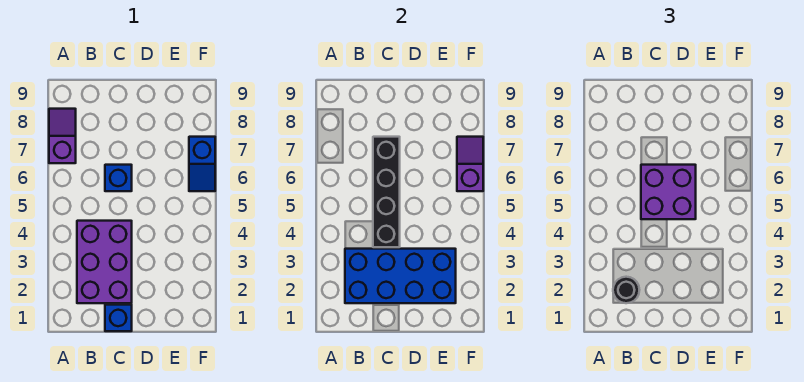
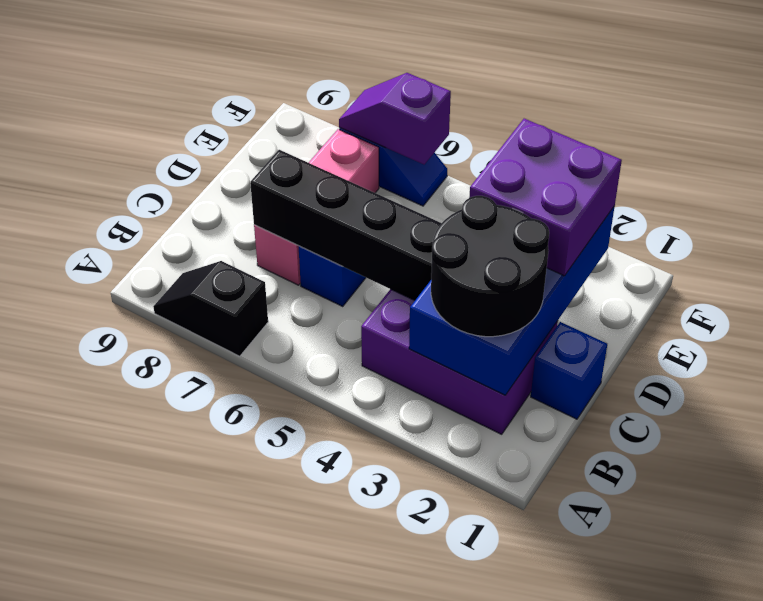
purple 1x2 slope [49,109,76,163] -> black 1x2 slope [153,261,268,356]
black 1x1 round brick [613,277,639,303] -> black 2x2 round brick [431,196,549,337]
purple 2x2 brick [641,165,696,219] -> purple 2x2 brick moved to [469,119,622,276]
none -> pink 1x3 brick [254,129,379,285]

